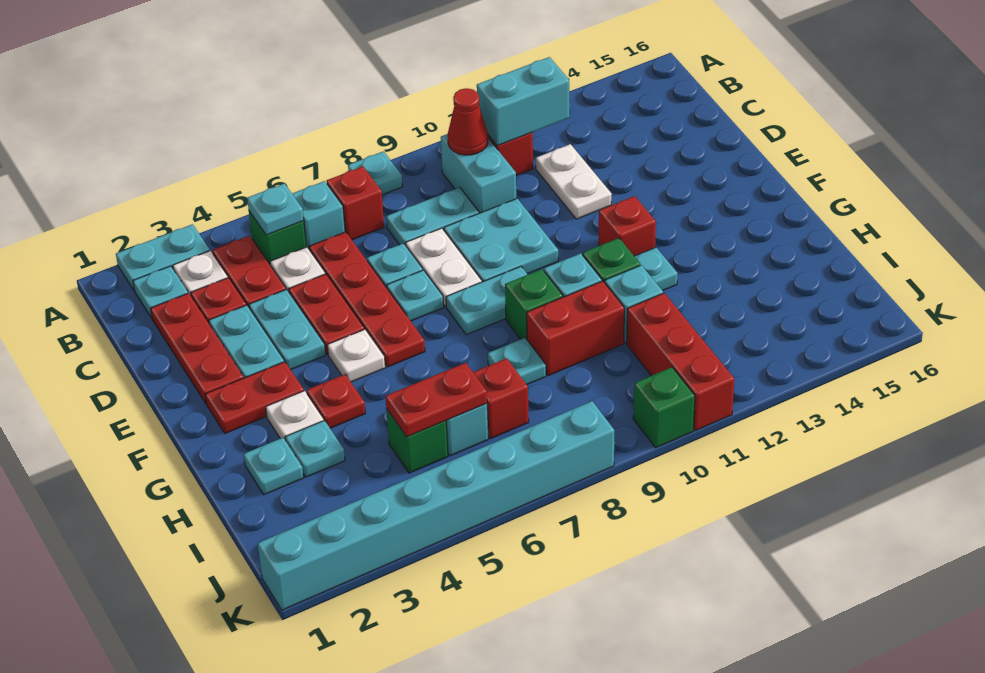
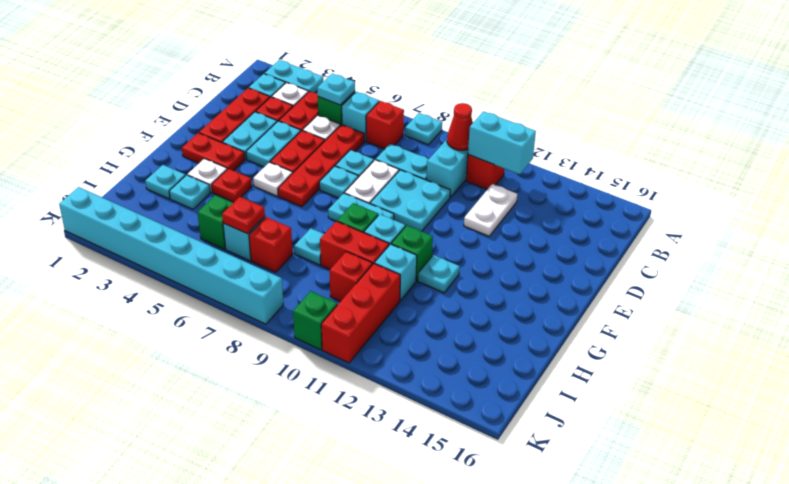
red 1x1 brick [599,196,656,256] -> red 1x1 brick moved to [330,252,372,301]
red 1x2 plate [386,363,487,437] -> red 1x1 plate [222,197,265,234]

